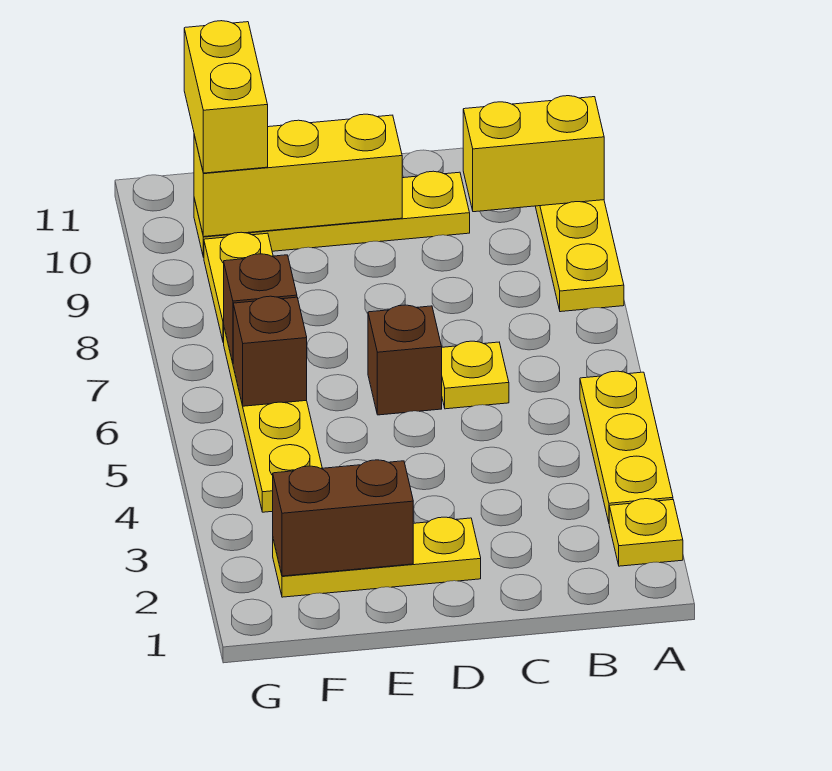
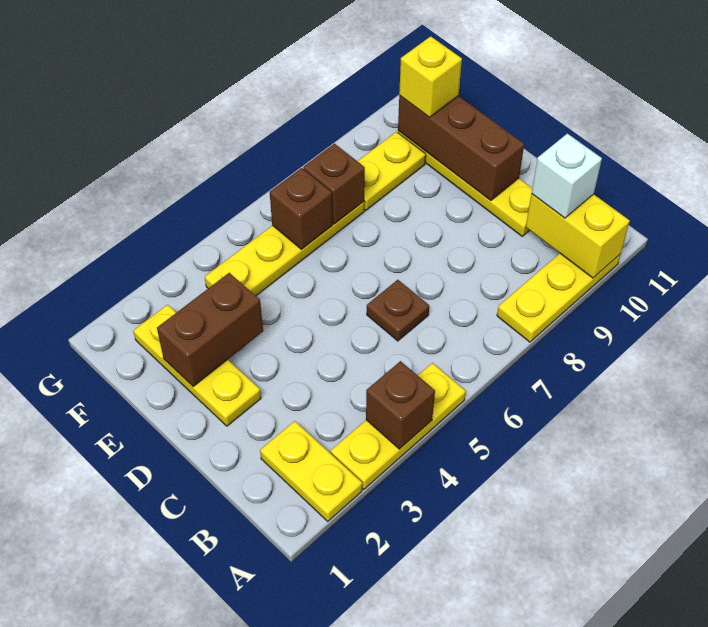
yellow 1x1 plate [609,499,683,566] -> yellow 1x2 plate [260,421,362,521]
none -> white 1x1 brick [532,134,602,218]
yellow 1x1 plate [442,341,509,409] -> brown 1x1 plate [367,280,429,341]
brown 1x1 brick [368,305,442,415] -> brown 1x1 brick moved to [366,361,435,449]
yellow 1x3 brick [194,114,402,237] -> brown 1x3 brick [398,96,524,200]
brown 1x2 brick [273,460,413,576] -> brown 1x2 brick turned to [157,273,263,386]
yellow 1x2 brick [184,21,268,173] -> yellow 1x1 brick [399,36,462,117]

